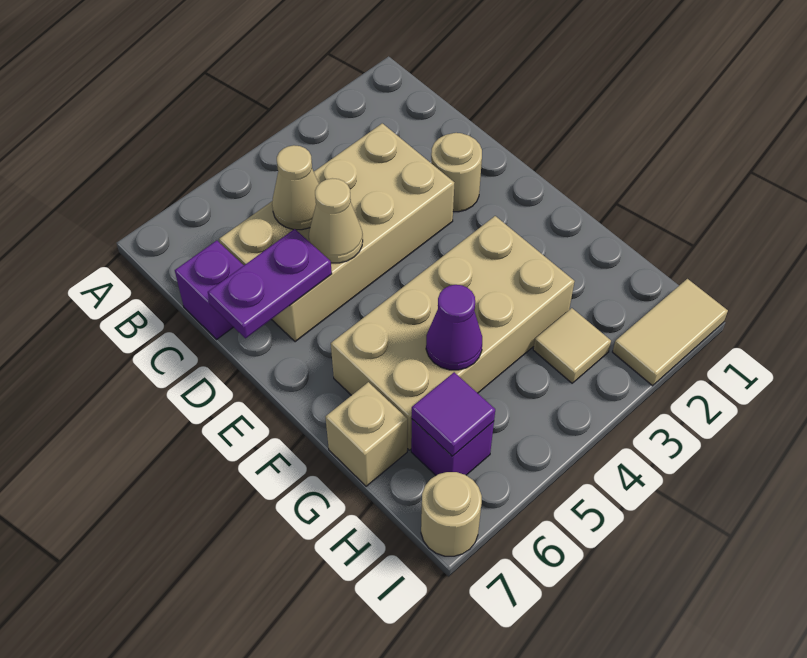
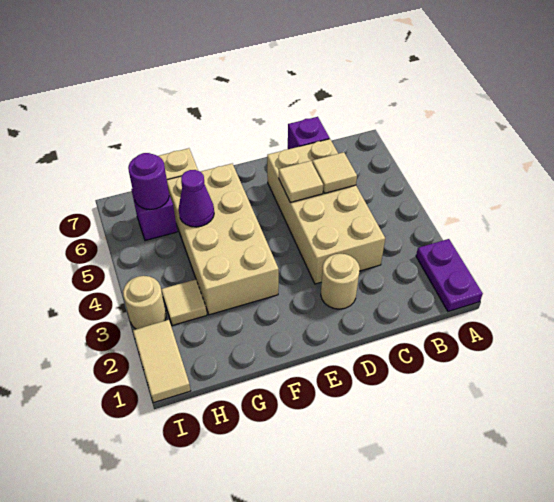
tan 1x1 cone [272,145,319,230] -> tan 1x1 tile [312,152,357,193]
tan 1x1 cone [309,178,363,263] -> tan 1x1 tile [279,161,323,202]
purple 1x2 plate [208,229,332,338] -> purple 1x2 plate moved to [416,239,483,311]
purple 1x1 tile [412,372,495,456] -> purple 1x1 round brick [128,153,169,210]
tan 1x1 round brick [421,472,482,556] -> tan 1x1 round brick moved to [123,276,166,329]

